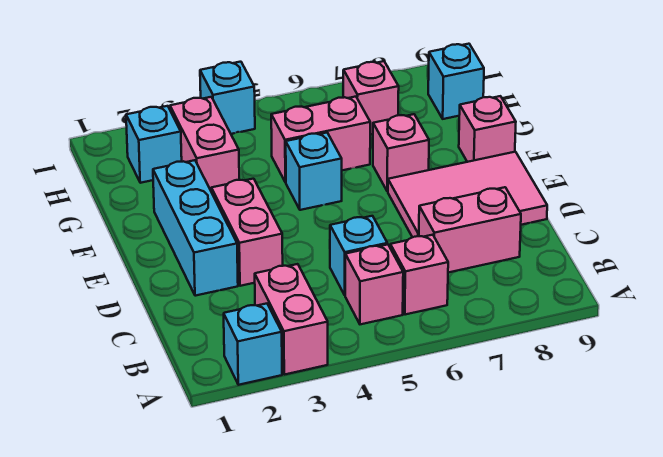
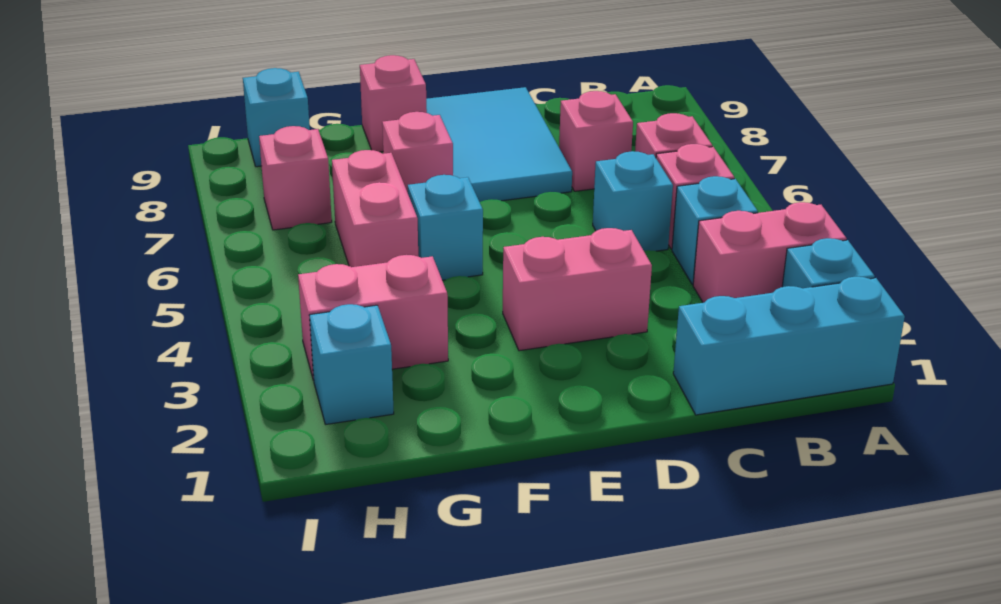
pink 1x2 brick [419,187,521,273] -> pink 1x1 brick [559,91,633,191]
cyan 1x3 brick [153,160,238,296] -> cyan 1x3 brick moved to [673,277,905,415]
pink 2x3 tile [388,152,547,237] -> cyan 2x3 tile [426,87,572,202]
cyan 1x1 brick [200,62,255,134] -> cyan 1x1 brick moved to [672,176,758,284]

